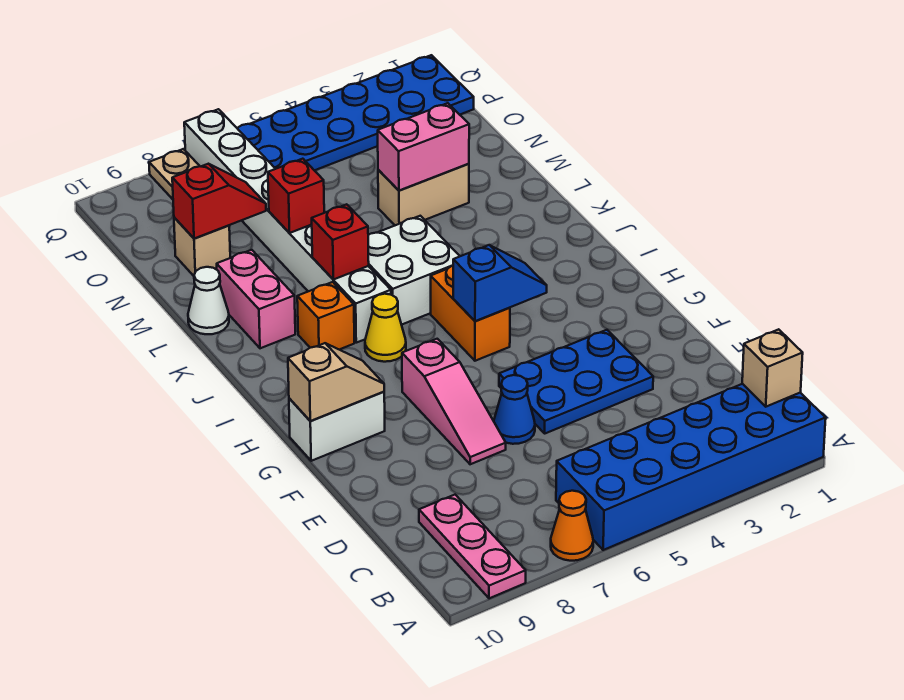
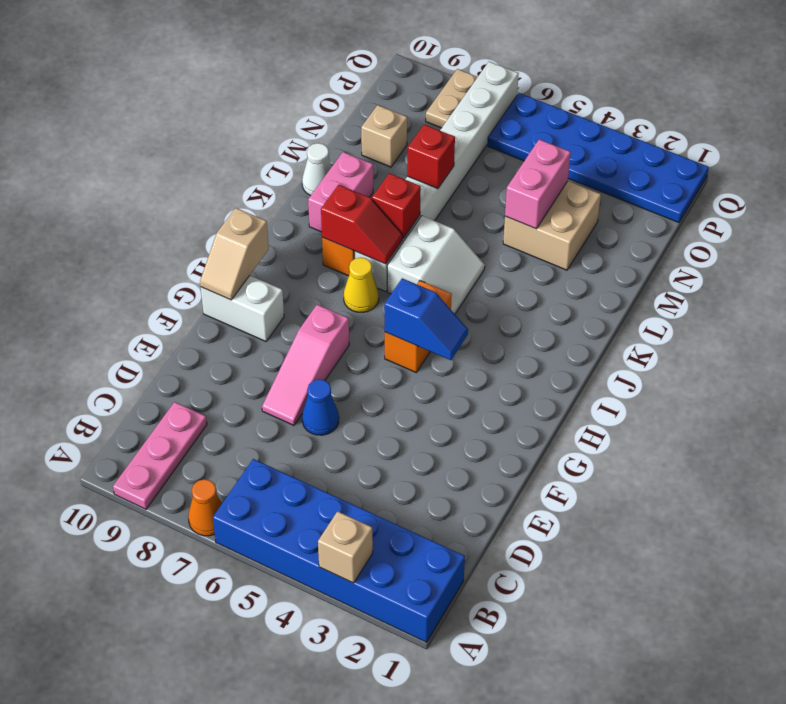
tan 1x1 brick [742,329,803,407] -> tan 1x1 brick moved to [318,511,373,583]
blue 2x3 plate [499,330,653,433] -> none
tan 1x2 slope [288,343,384,421] -> tan 1x2 slope turned to [200,208,269,300]
white 2x2 brick [368,216,460,325] -> white 2x2 slope [387,216,485,314]
tan 1x2 brick [378,164,469,225] -> tan 2x2 brick [503,181,601,270]
pink 1x2 brick [378,103,469,190] -> pink 1x2 brick turned to [505,139,571,229]
red 1x2 slope [172,164,266,239] -> red 1x2 slope moved to [321,185,403,264]

